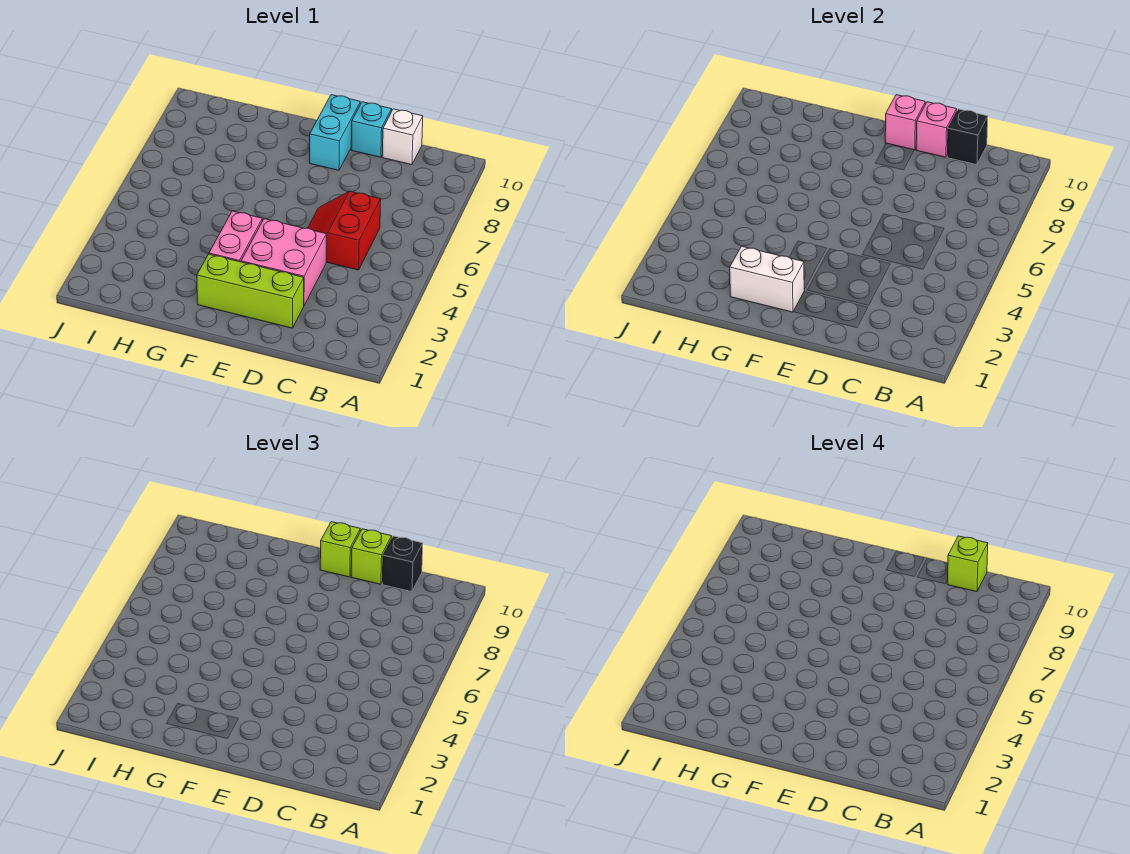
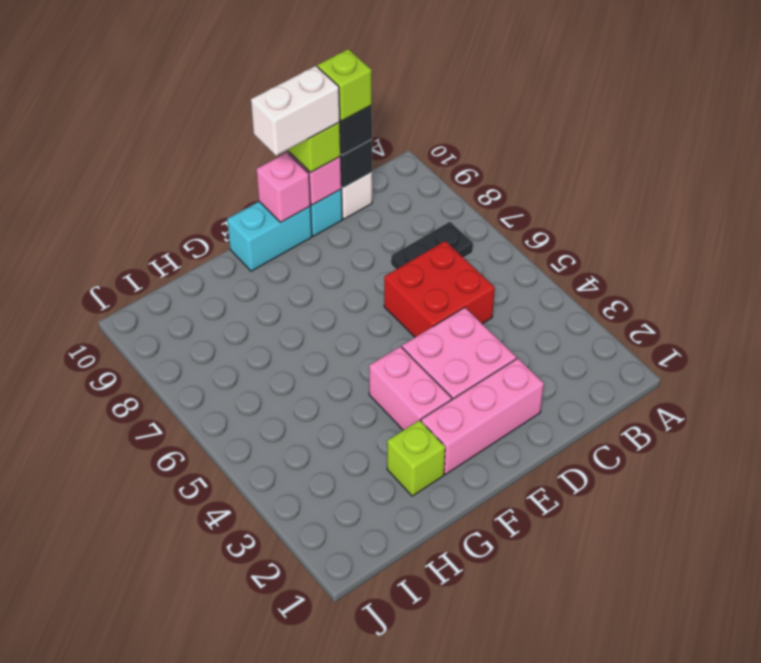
none -> black 1x2 plate [391,222,473,270]
red 2x2 slope [308,191,381,270] -> red 2x2 brick [384,241,495,337]
lime 1x3 brick [197,254,304,328] -> pink 1x3 brick [421,358,544,474]
cyan 1x2 brick [310,95,360,170] -> cyan 1x2 brick turned to [227,202,312,271]
lime 1x1 brick [320,522,360,577] -> lime 1x1 brick moved to [387,420,445,496]
white 1x2 brick [730,246,804,312] -> white 1x2 brick moved to [251,66,340,156]

